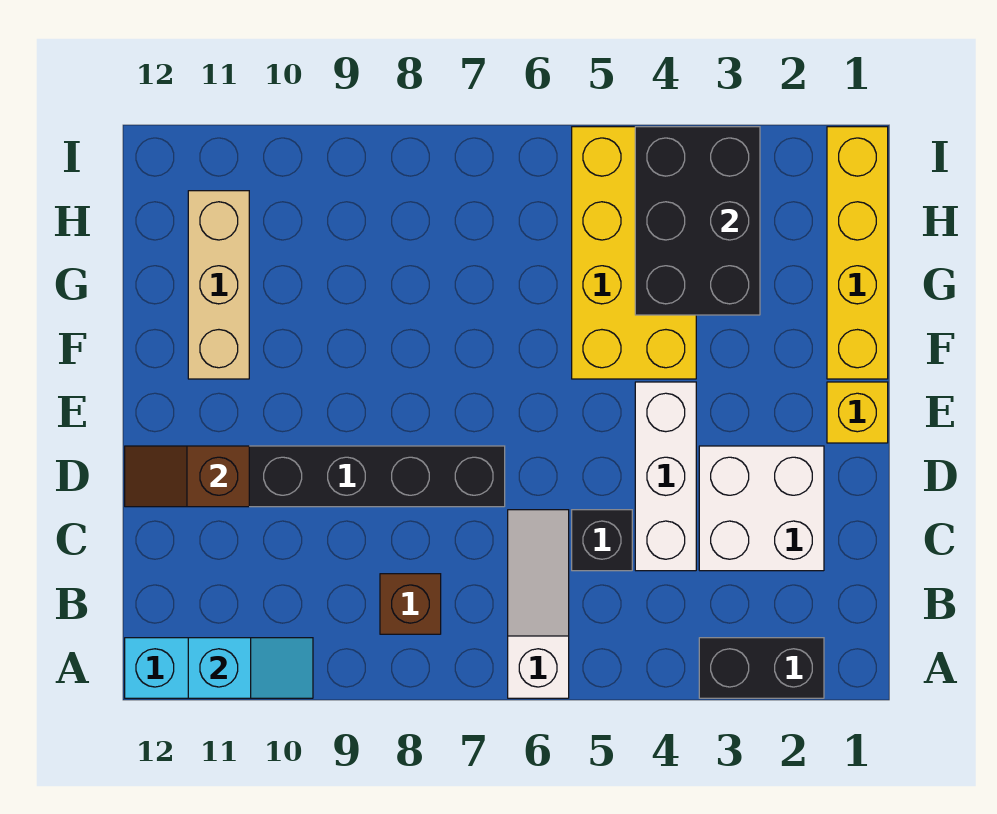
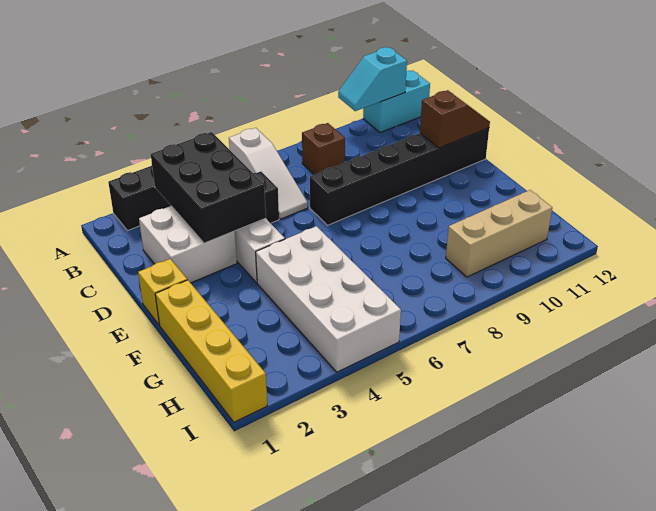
yellow 2x4 brick [572,127,696,379] -> white 2x4 brick [256,226,401,372]
tan 1x3 brick [188,191,249,379] -> tan 1x3 brick turned to [446,190,552,277]
black 2x3 brick [635,127,760,315] -> black 2x3 brick moved to [151,132,266,243]

